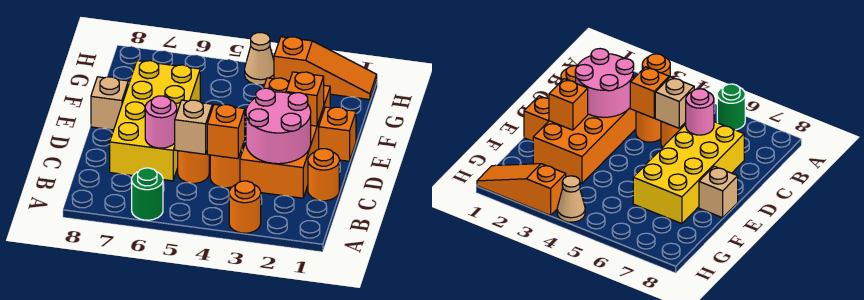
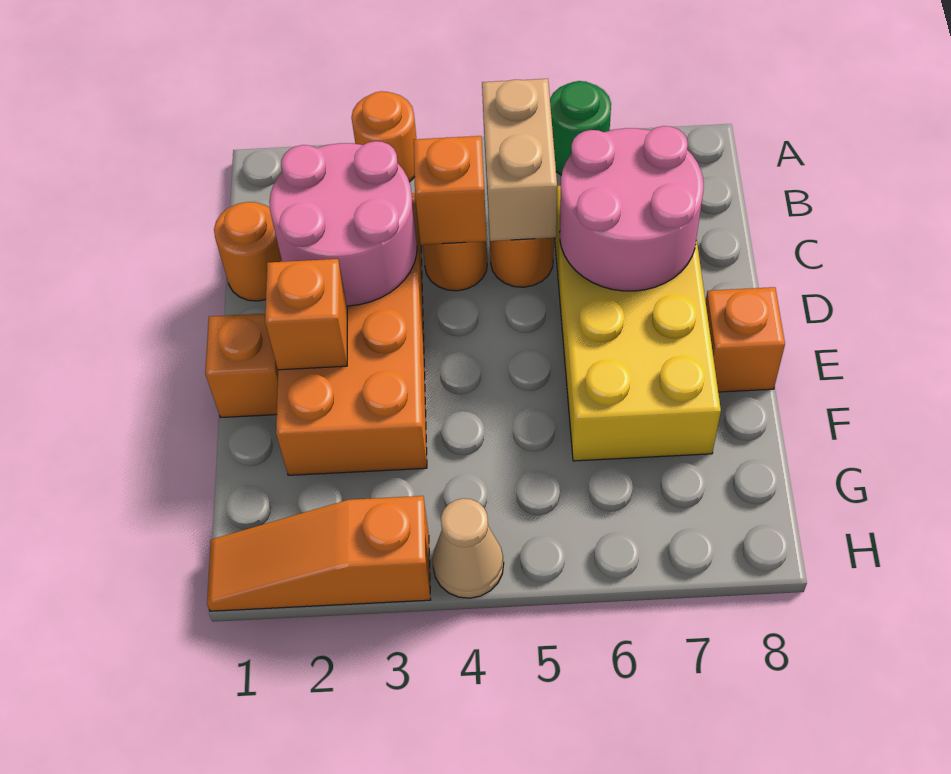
tan 1x1 brick [175,100,212,154] -> tan 1x2 brick [482,79,557,241]
pink 1x1 round brick [145,96,177,148] -> pink 2x2 round brick [560,126,704,291]
tan 1x1 brick [91,77,128,130] -> orange 1x1 brick [706,287,785,392]

